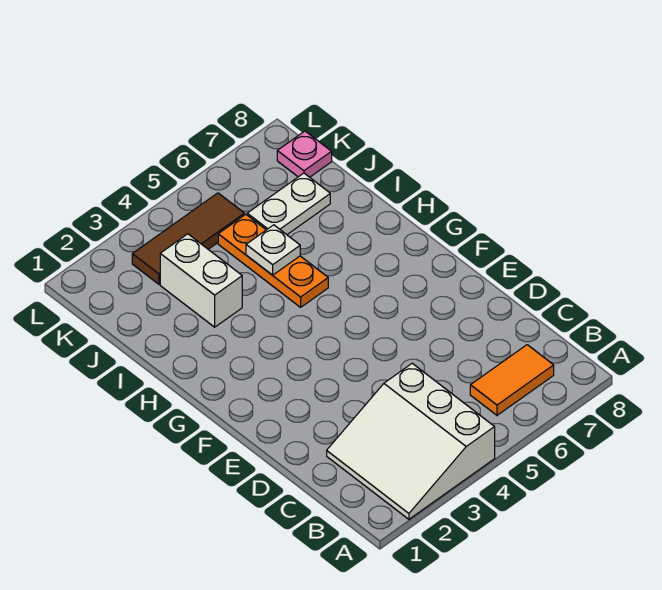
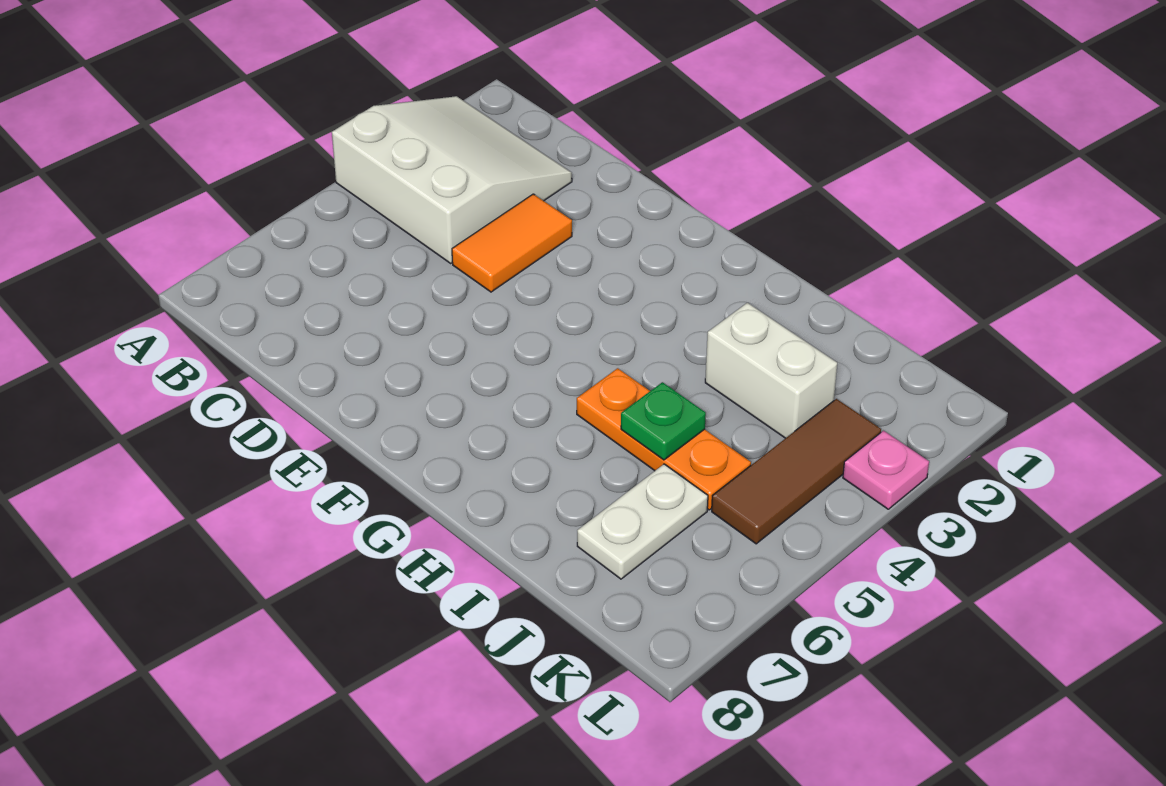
orange 1x2 tile [470,345,554,415] -> orange 1x2 tile moved to [452,194,572,292]
white 1x1 plate [246,225,300,275] -> green 1x1 plate [621,382,706,460]
pink 1x1 plate [277,131,332,177] -> pink 1x1 plate moved to [843,431,929,509]

